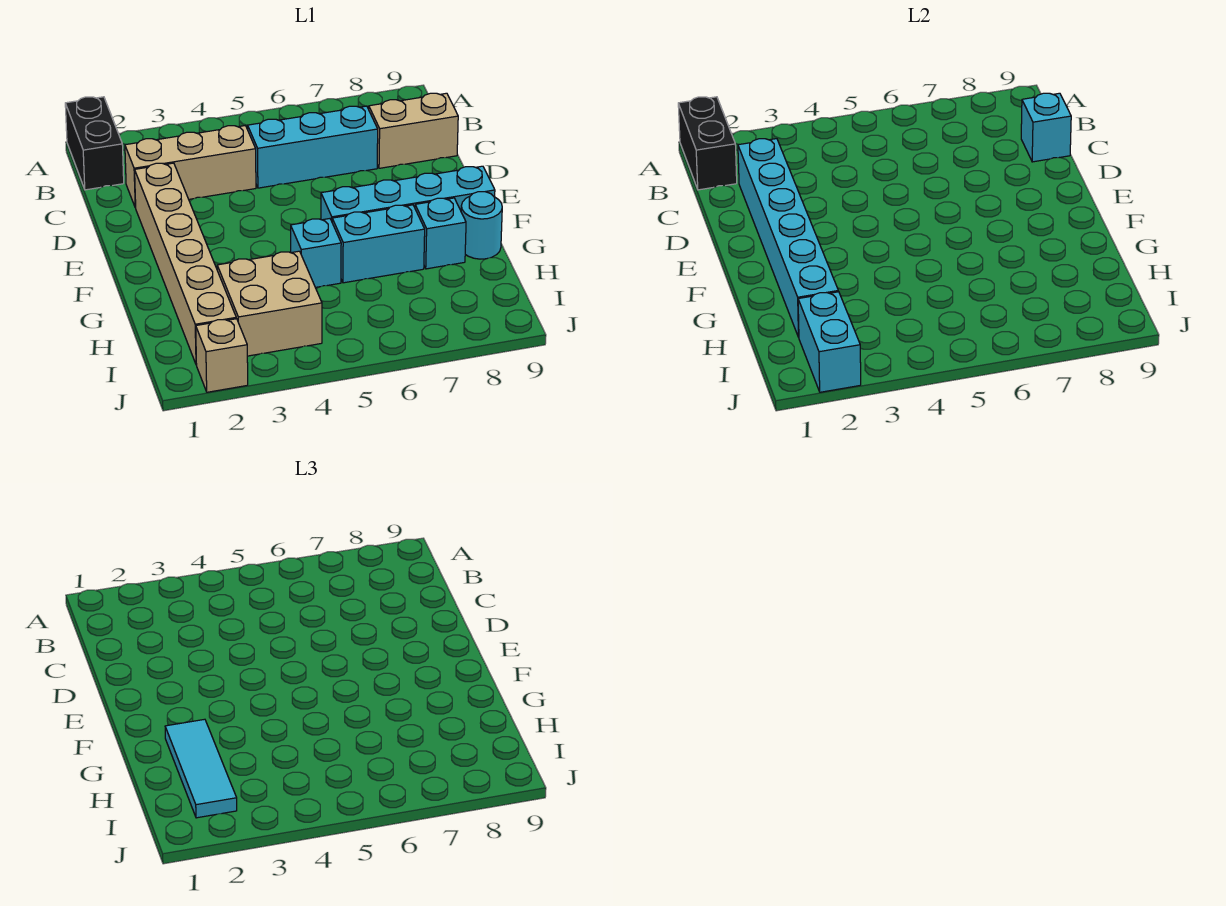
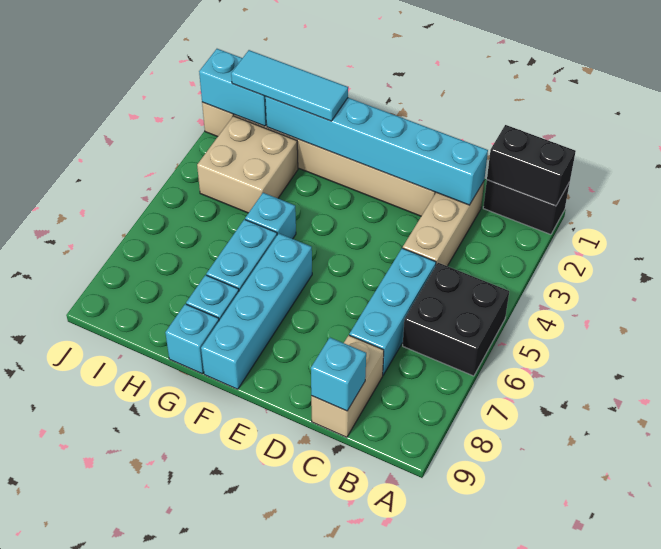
none -> black 2x2 brick [403,263,509,376]
cyan 1x1 round brick [461,192,502,259] -> cyan 1x1 brick [165,304,219,374]

